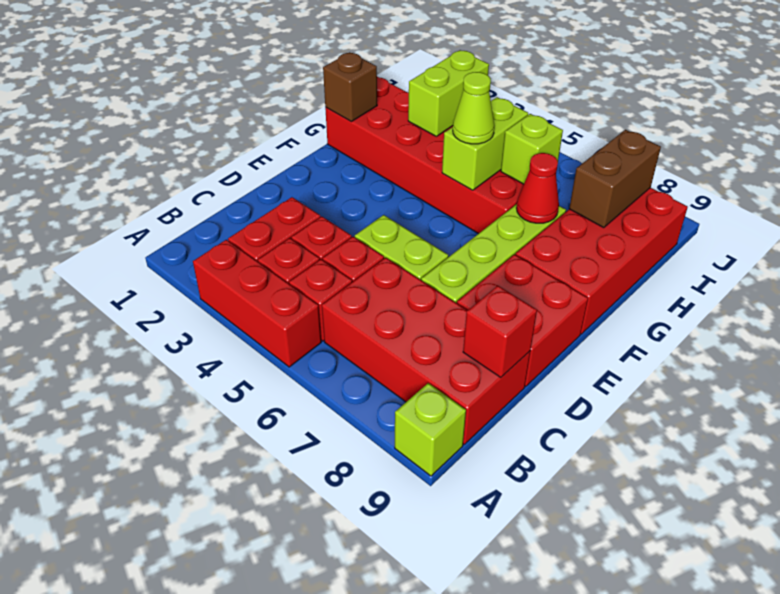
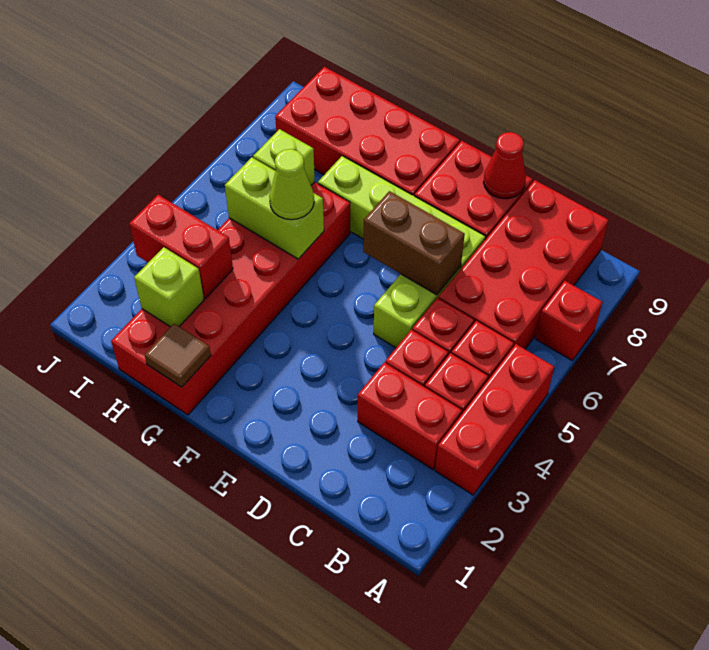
lime 1x1 brick [395,383,466,476] -> lime 1x1 brick moved to [134,247,204,327]
red 1x1 brick [463,286,537,378] -> red 1x1 brick moved to [536,281,602,361]
brown 1x1 brick [323,52,377,122] -> brown 1x1 tile [145,324,211,387]
red 1x1 cone [516,153,559,223] -> red 1x1 cone moved to [483,132,526,199]
lime 1x2 brick [408,50,489,136] -> red 1x2 brick [129,195,233,298]
brown 1x2 brick [569,130,661,228] -> brown 1x2 brick moved to [363,191,465,295]

